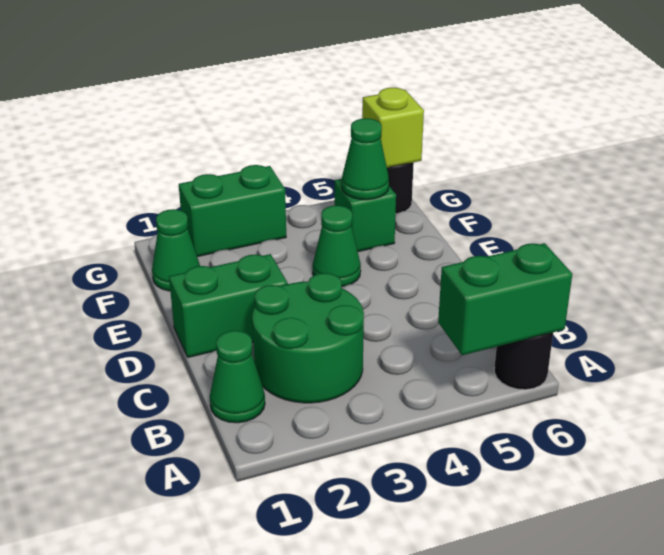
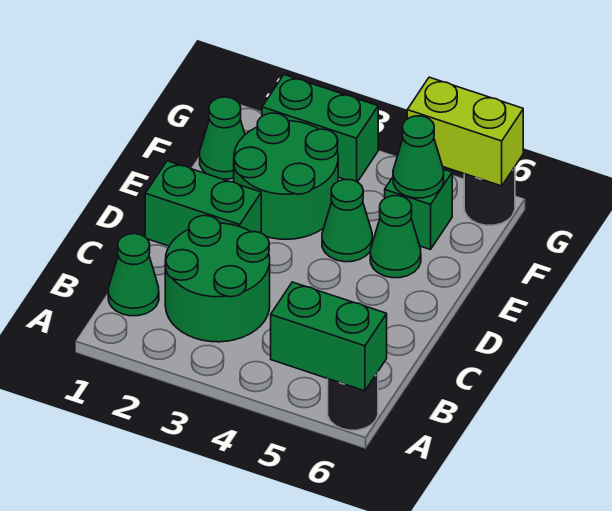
none -> green 2x2 round brick [234,113,338,239]
none -> green 1x1 cone [370,196,421,278]
lime 1x1 brick [362,88,424,168] -> lime 1x2 brick [407,77,523,186]

